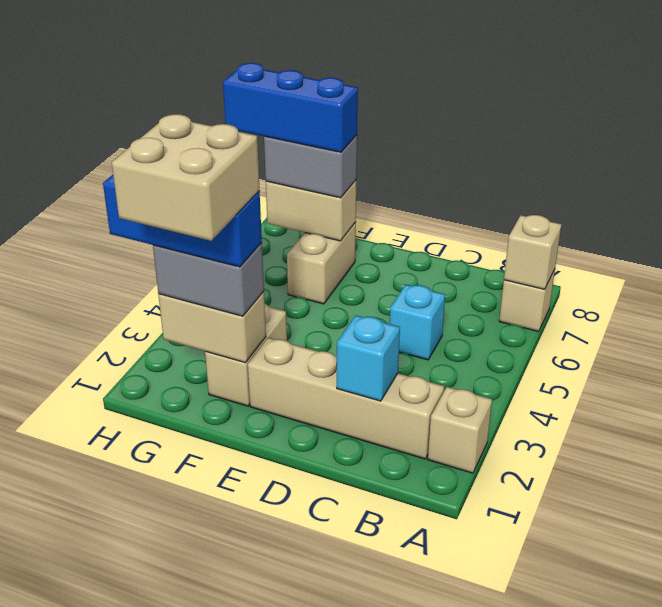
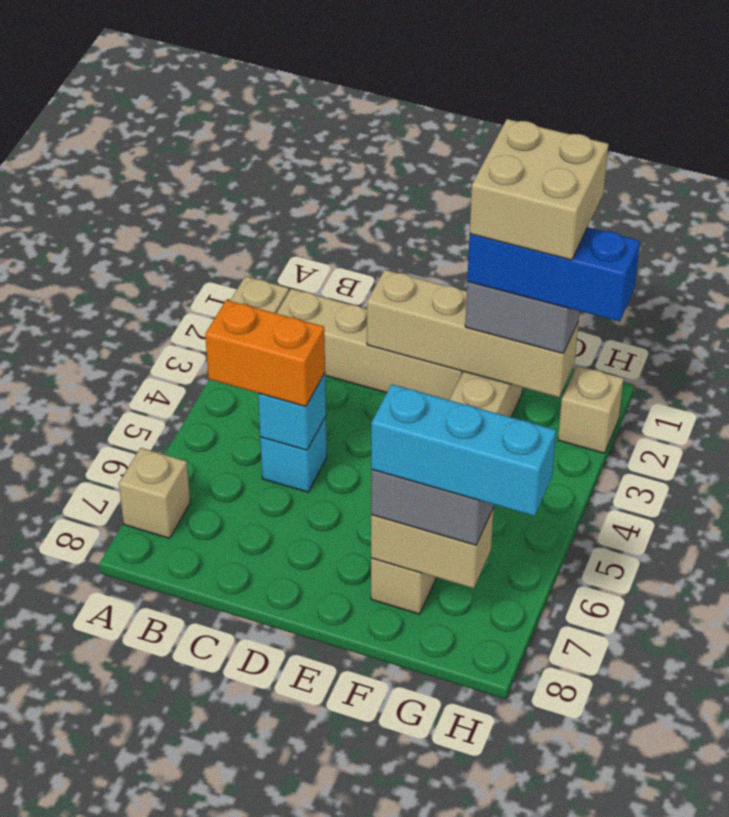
tan 1x1 brick [504,215,561,289] -> tan 1x1 brick moved to [558,366,624,453]
none -> orange 1x2 brick [205,300,325,406]
cyan 1x1 brick [337,315,400,401] -> cyan 1x1 brick moved to [258,373,326,450]
tan 1x2 brick [158,292,266,363] -> tan 1x4 brick [367,270,578,397]
blue 1x3 brick [223,63,358,152] -> cyan 1x3 brick [371,384,556,516]

